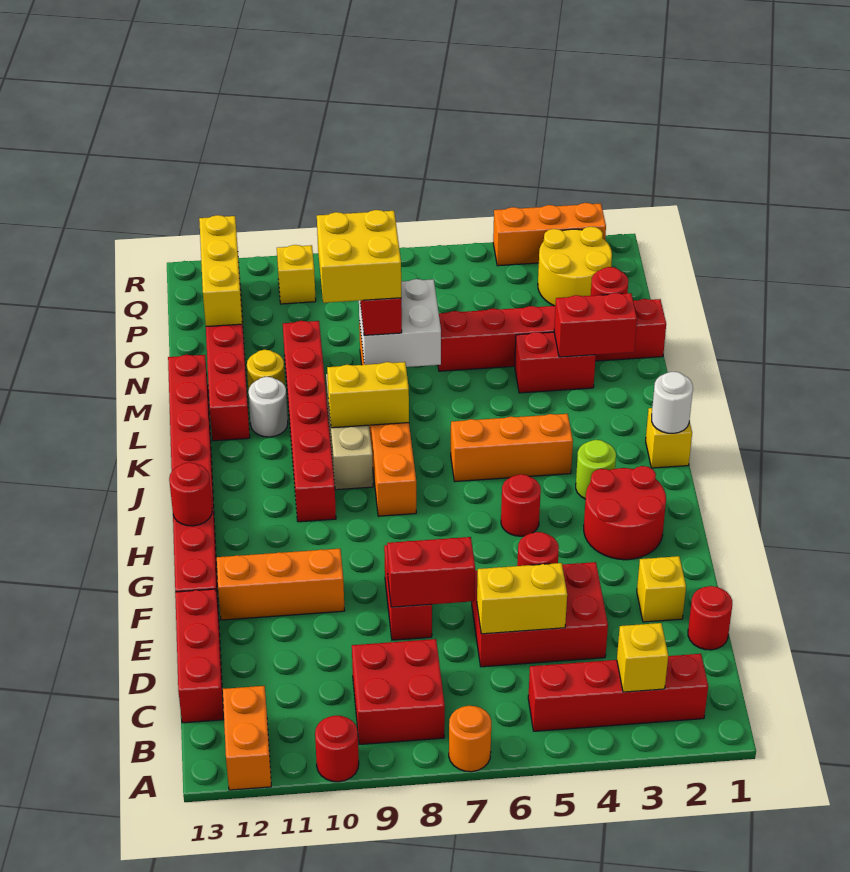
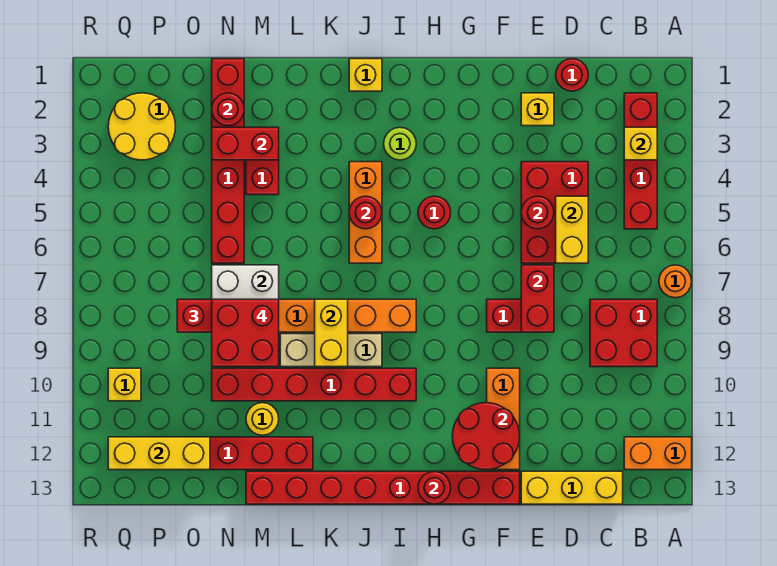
red 1x1 round brick [315,716,359,782] -> red 1x1 round brick moved to [349,196,382,229]
red 1x3 brick [175,589,223,723] -> yellow 1x3 brick [521,471,623,504]
red 2x2 round brick [584,466,666,560] -> red 2x2 round brick moved to [452,403,520,470]
white 1x1 round brick [652,372,693,433] -> none
white 1x1 round brick [248,377,288,437] -> none
red 1x2 brick [554,293,637,357] -> red 1x2 brick turned to [212,127,279,160]
yellow 2x2 brick [317,210,401,303] -> red 2x2 brick [212,299,279,367]
orange 1x3 brick [493,203,606,266] -> none

